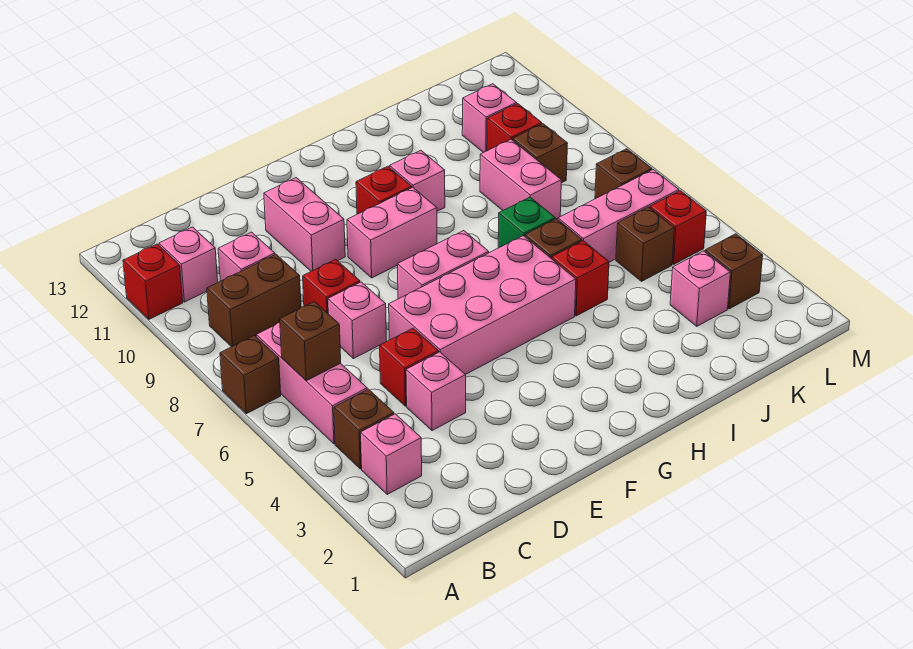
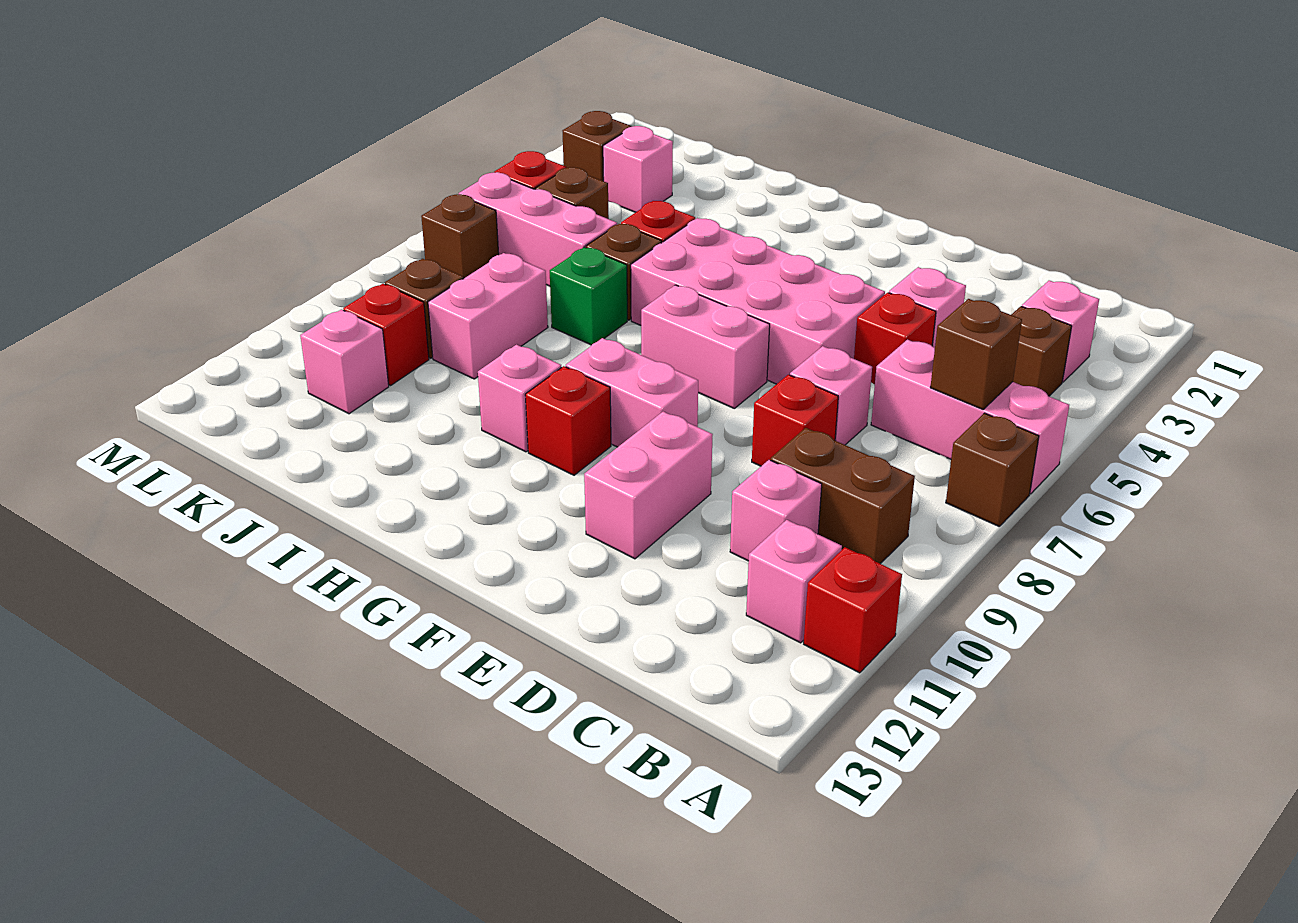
pink 1x3 brick [256,323,367,444] -> pink 1x3 brick turned to [871,340,1069,494]

